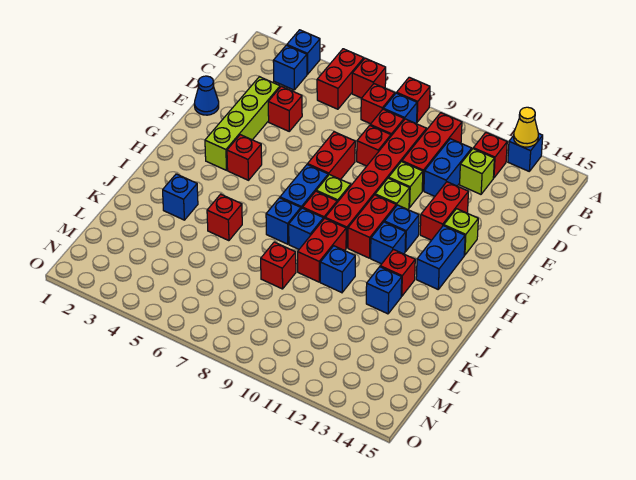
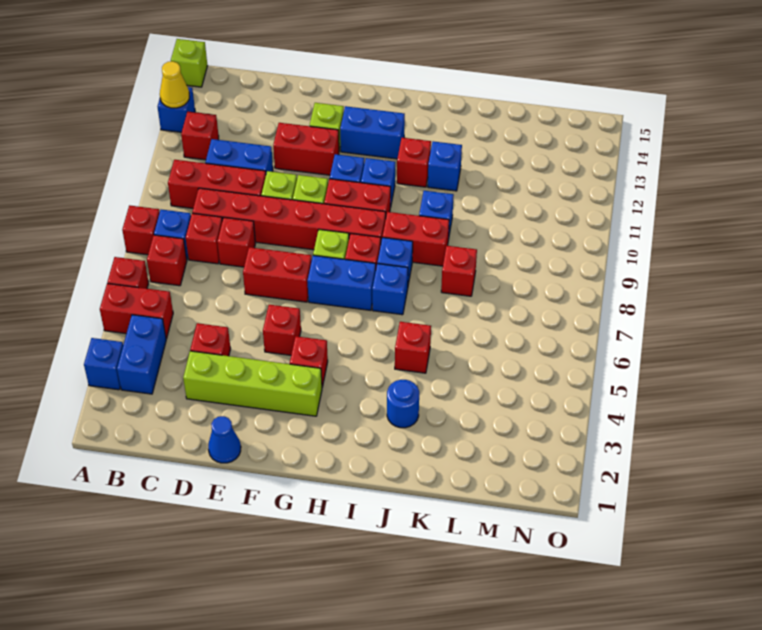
blue 1x1 brick [273,45,307,90] -> blue 1x2 brick [117,315,166,394]
lime 1x1 brick [460,149,494,194] -> lime 1x1 brick moved to [171,39,208,87]
none -> red 1x1 brick [263,305,301,355]
blue 1x1 brick [163,174,198,220] -> blue 1x1 round brick [387,380,419,428]

